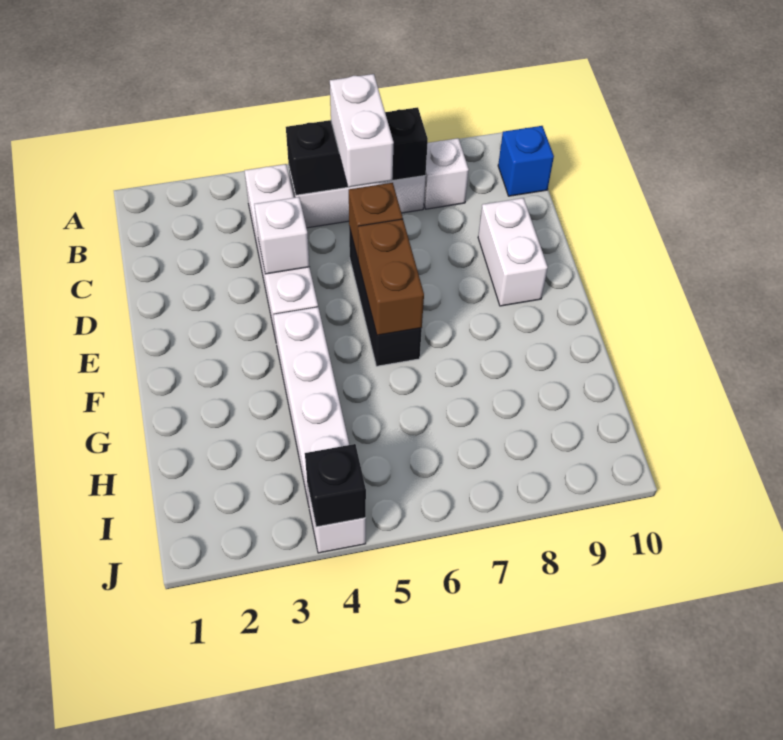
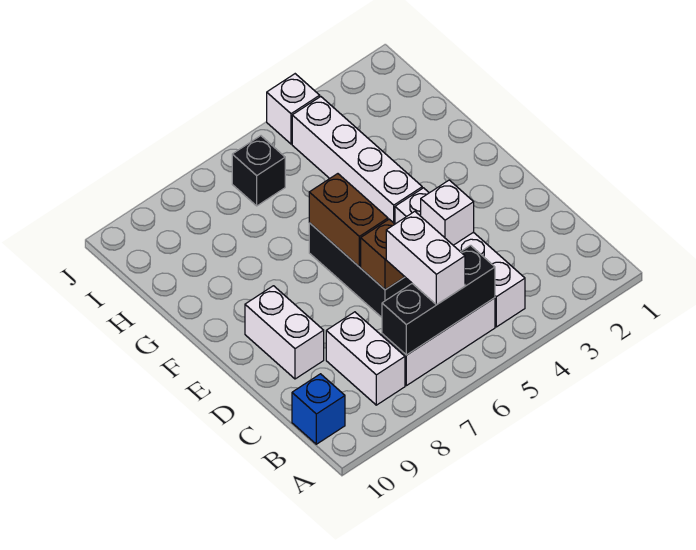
white 1x1 brick [424,138,469,209] -> white 1x2 brick [326,312,405,405]
black 1x1 brick [305,444,366,527] -> black 1x1 brick moved to [232,136,285,206]

